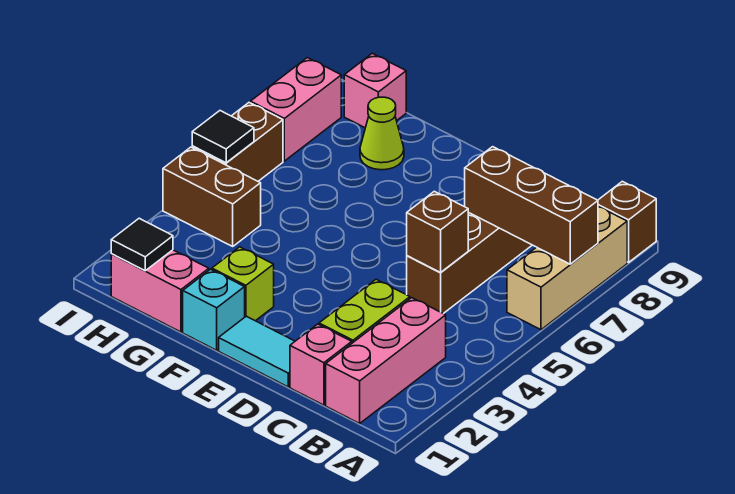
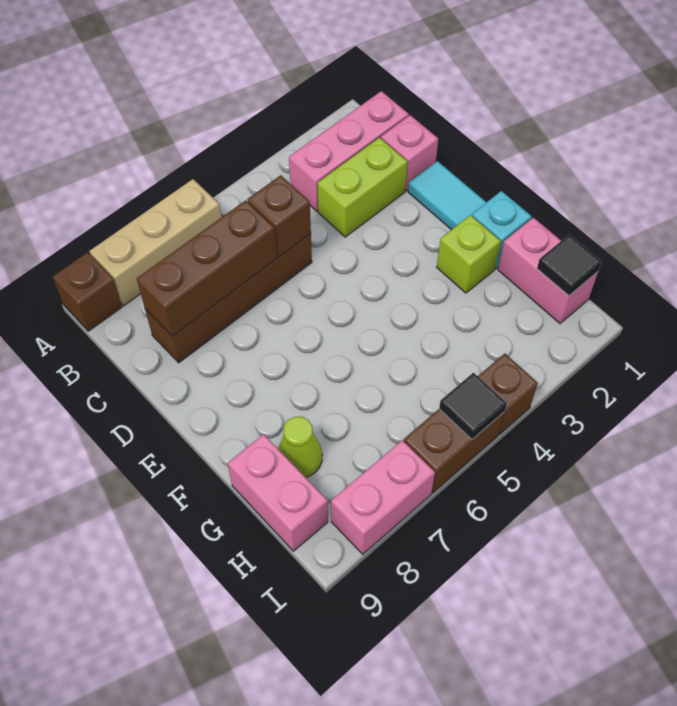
brown 1x3 brick [465,147,598,264] -> brown 1x3 brick turned to [137,200,277,336]
brown 1x2 brick [163,147,261,246] -> brown 1x1 brick [478,354,538,434]
pink 1x1 brick [344,53,406,128] -> pink 1x2 brick [228,434,328,551]

